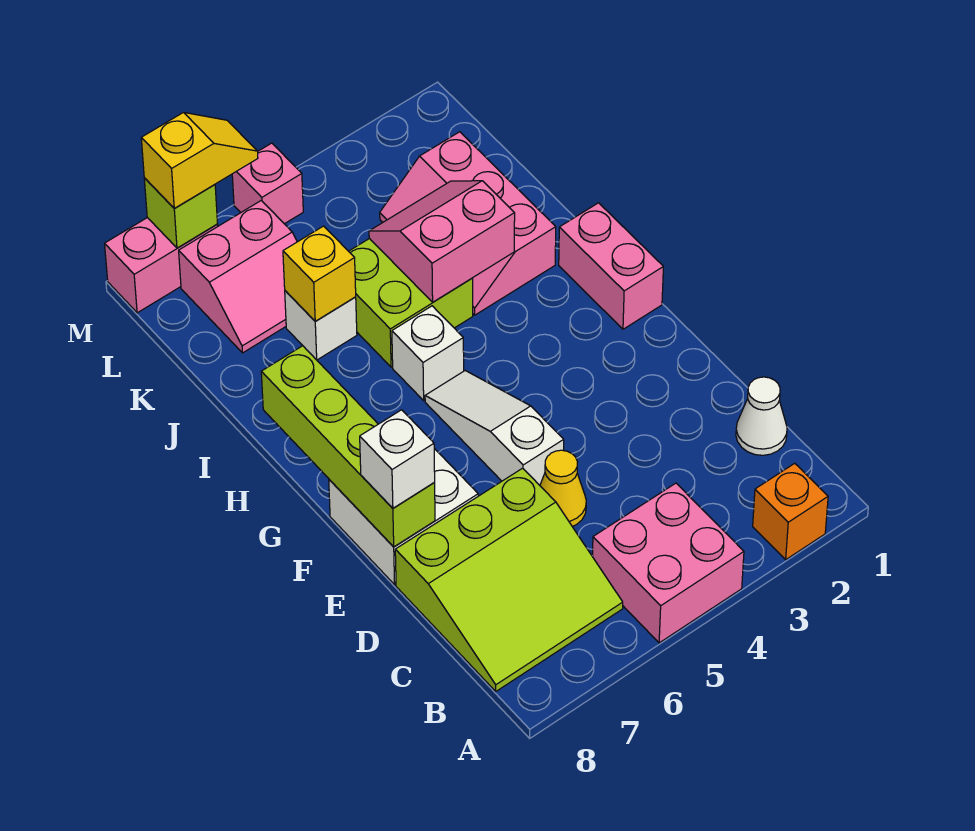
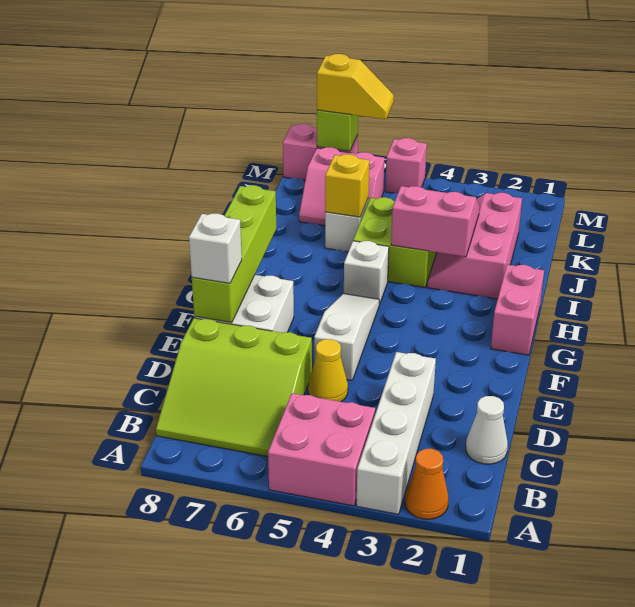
orange 1x1 brick [753,463,828,560] -> orange 1x1 cone [405,449,448,519]
none -> white 1x4 brick [357,352,436,514]

